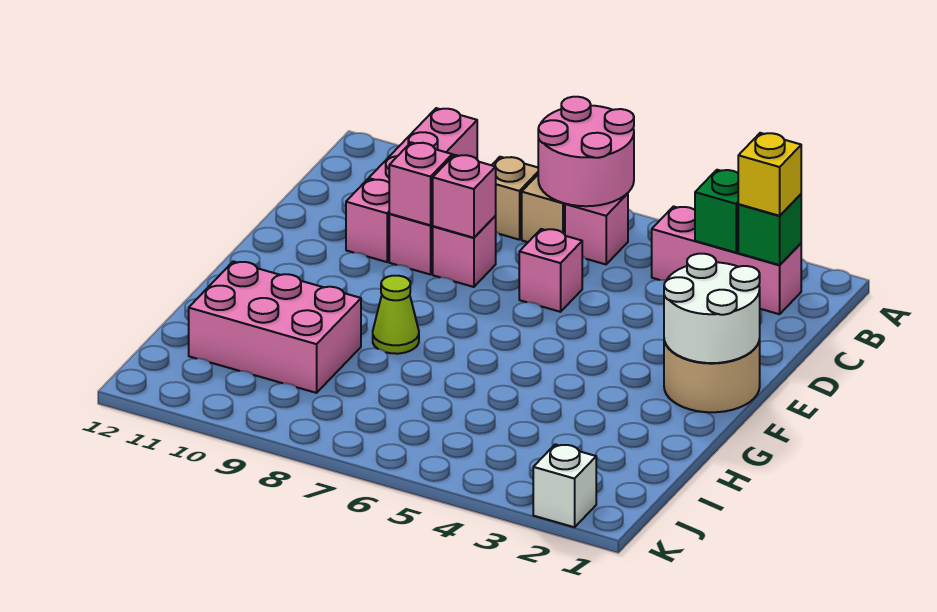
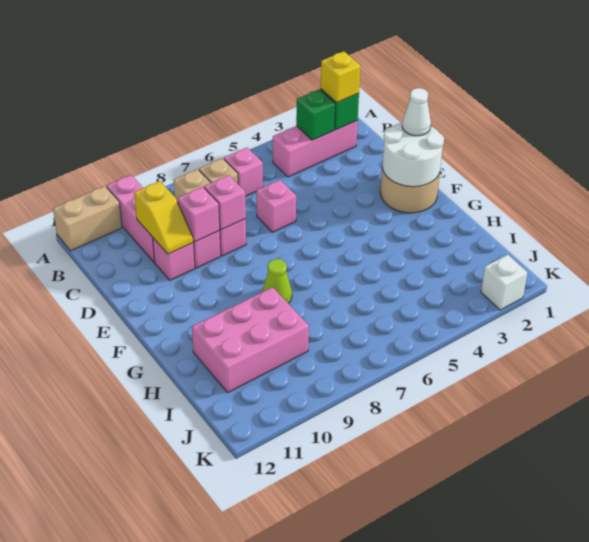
pink 2x2 round brick [538,97,634,206] -> none
none -> tan 1x2 brick [53,186,122,251]
none -> yellow 1x2 slope [134,181,193,254]
none -> white 1x1 cone [402,88,431,136]

